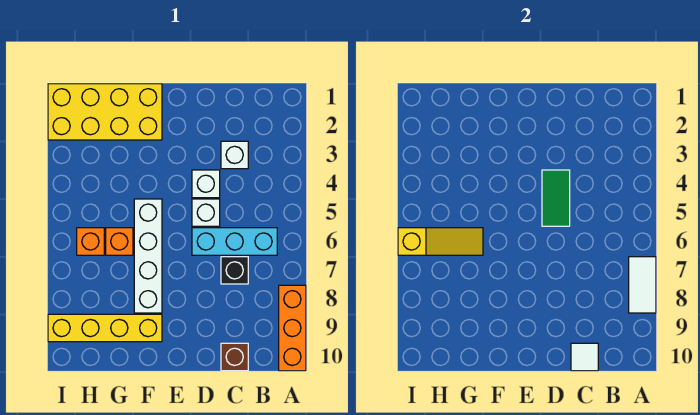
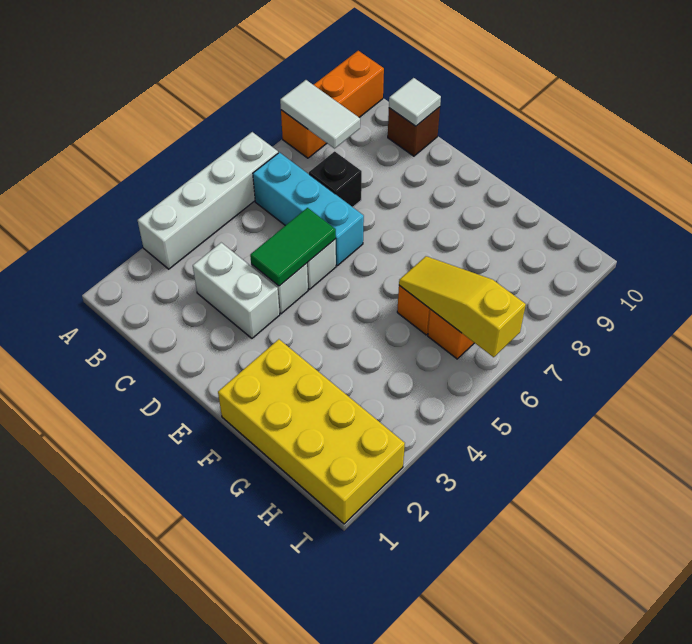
white 1x2 tile [629,257,656,313] -> white 1x2 tile turned to [280,80,360,148]
white 1x1 brick [221,141,248,169] -> white 1x2 brick [193,243,280,338]
white 1x4 brick [134,199,162,313] -> white 1x4 brick moved to [138,132,278,269]
yellow 1x4 brick [48,314,162,342] -> none

